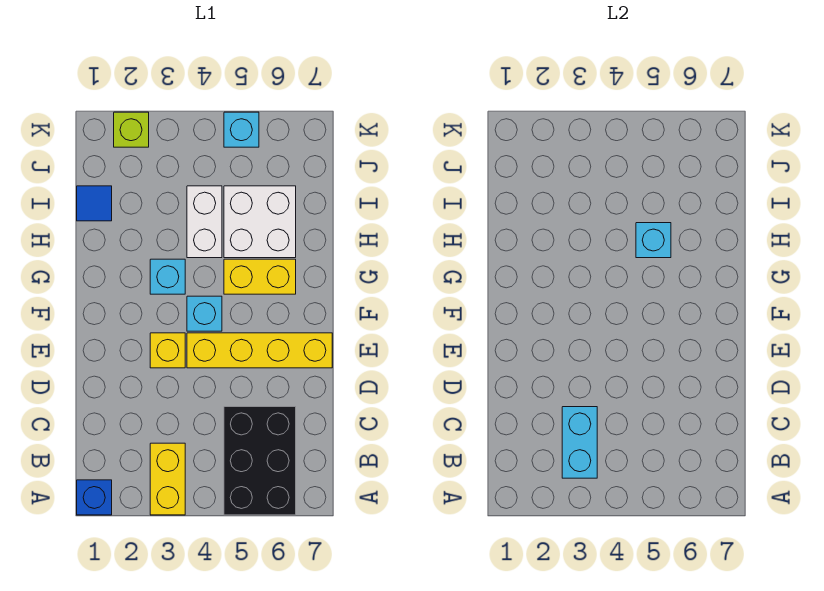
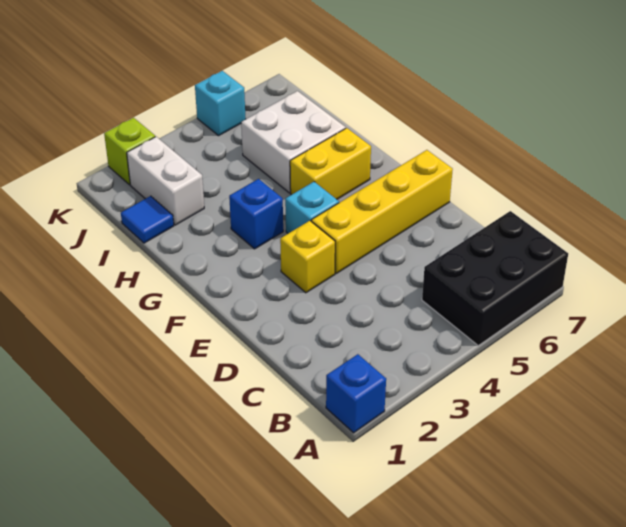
yellow 1x2 brick [150,443,185,515] -> none
black 2x3 brick [224,407,296,515] -> black 2x3 brick turned to [422,211,568,346]
cyan 1x2 brick [562,407,597,478] -> none
cyan 1x1 brick [150,259,185,294] -> blue 1x1 brick [229,179,283,249]
white 1x2 brick [187,186,222,258] -> white 1x2 brick moved to [127,137,204,225]
cyan 1x1 brick [636,223,671,258] -> none

